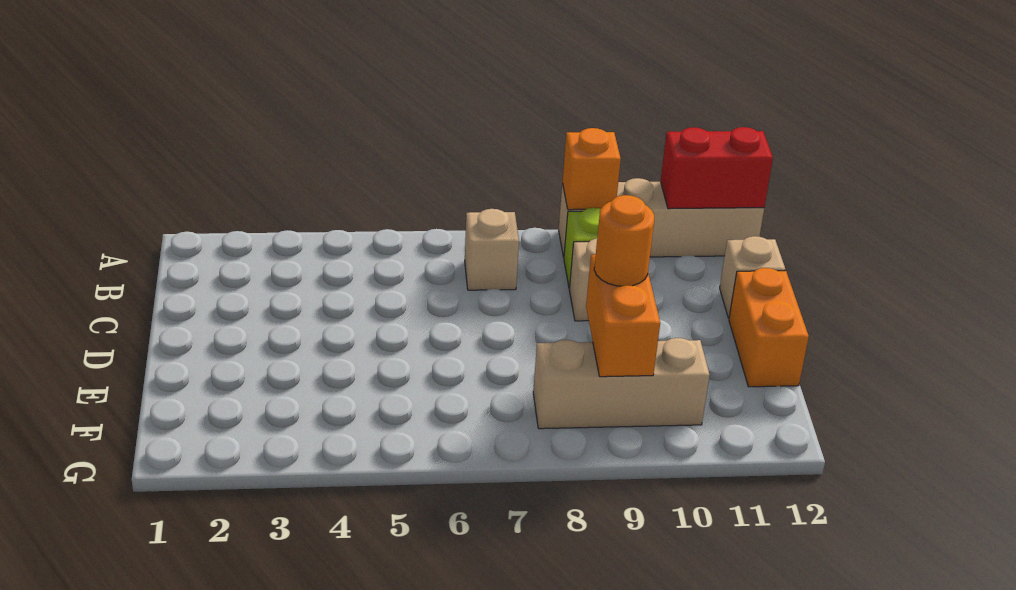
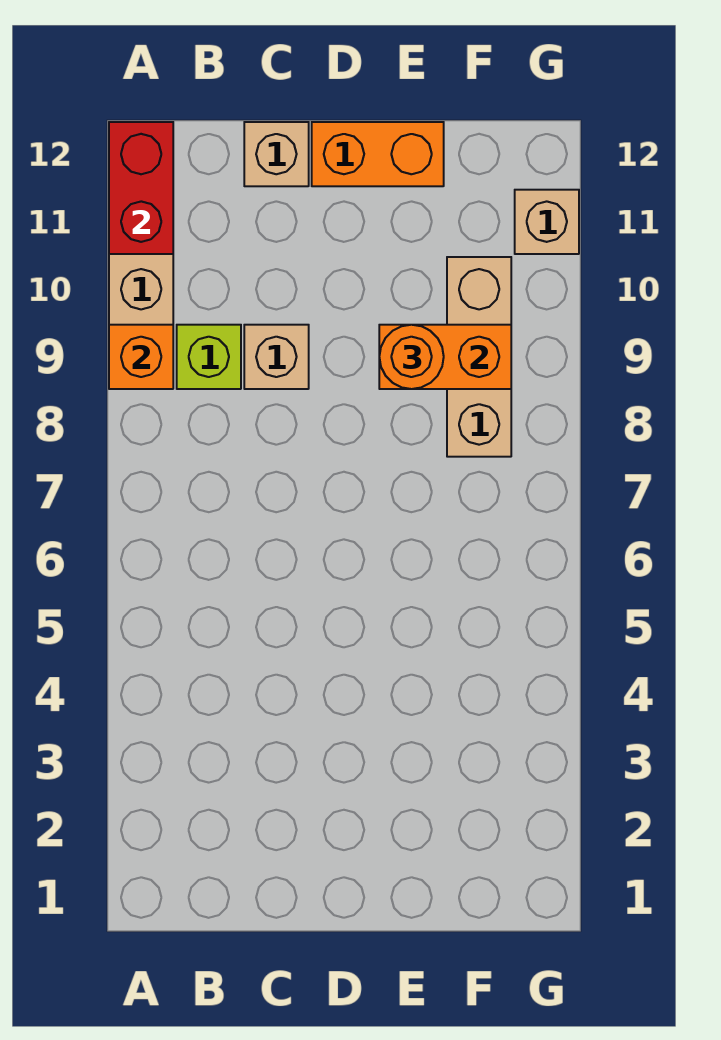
tan 1x1 brick [465,209,519,290] -> tan 1x1 brick moved to [515,190,579,254]

